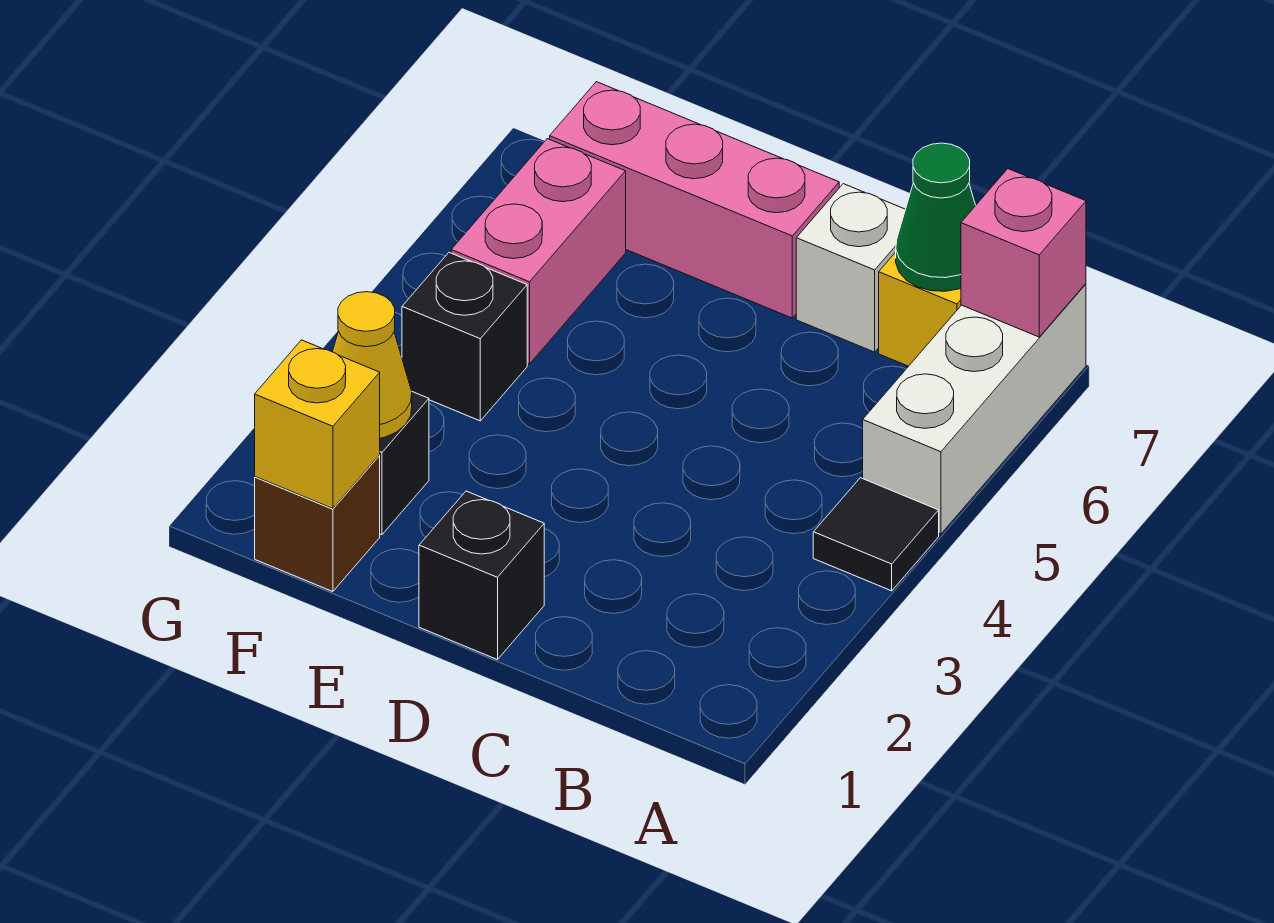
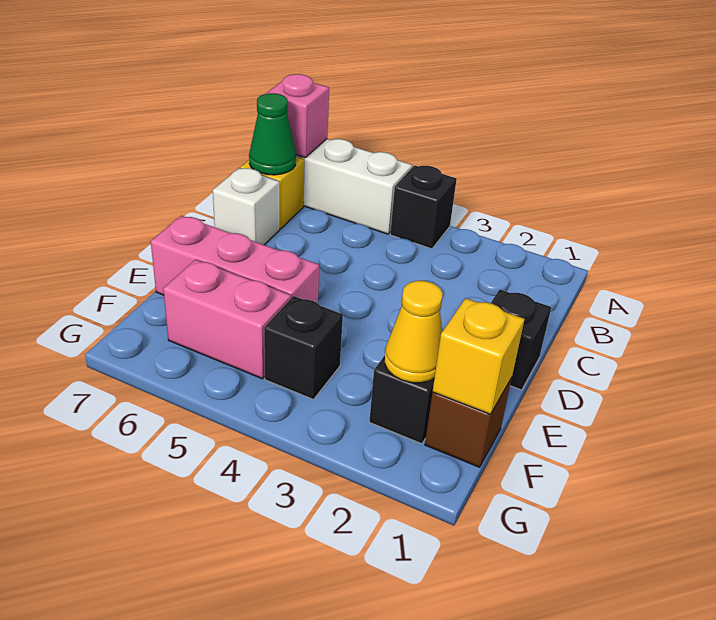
black 1x1 tile [813,478,939,591] -> black 1x1 brick [390,166,457,249]
pink 1x3 brick [550,82,839,318] -> pink 1x3 brick turned to [151,216,319,303]

